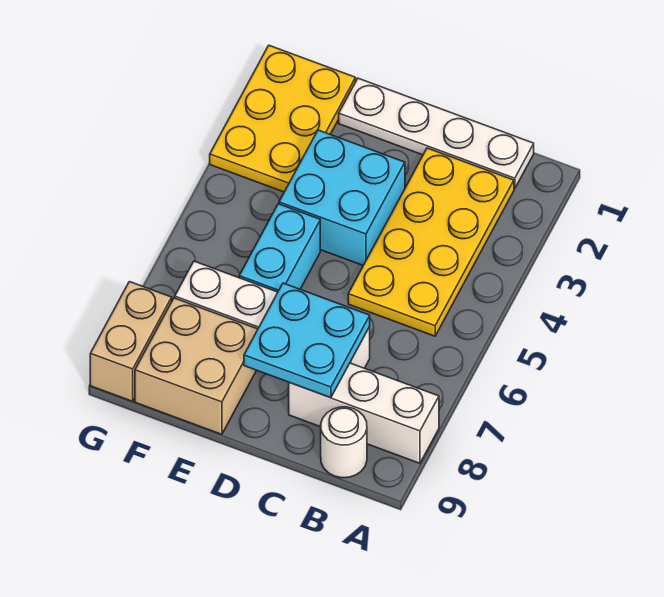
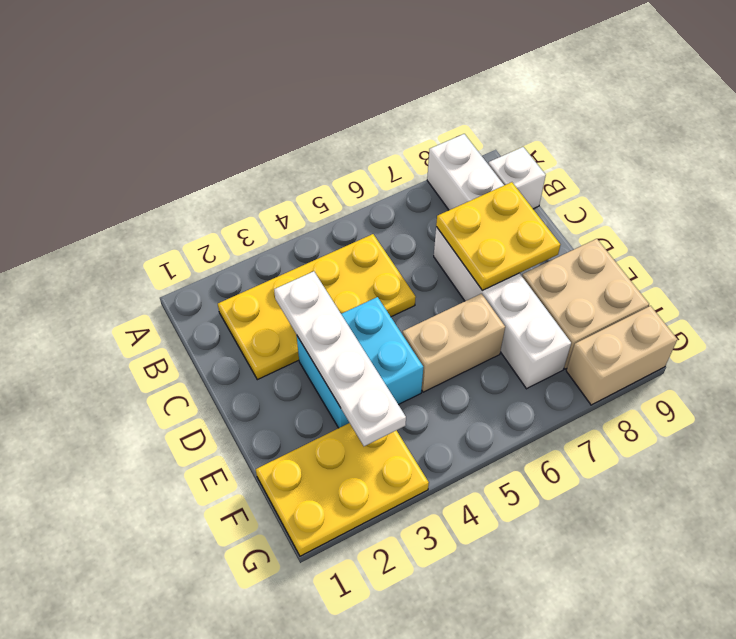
white 1x4 plate [339,78,534,189] -> white 1x4 plate moved to [274,271,406,446]
white 1x1 round brick [321,407,367,478] -> white 1x1 brick [488,147,546,209]
cyan 2x2 plate [244,283,370,398] -> yellow 2x2 plate [436,182,560,290]
cyan 1x2 brick [239,204,320,292] -> tan 1x2 brick [403,294,505,392]

